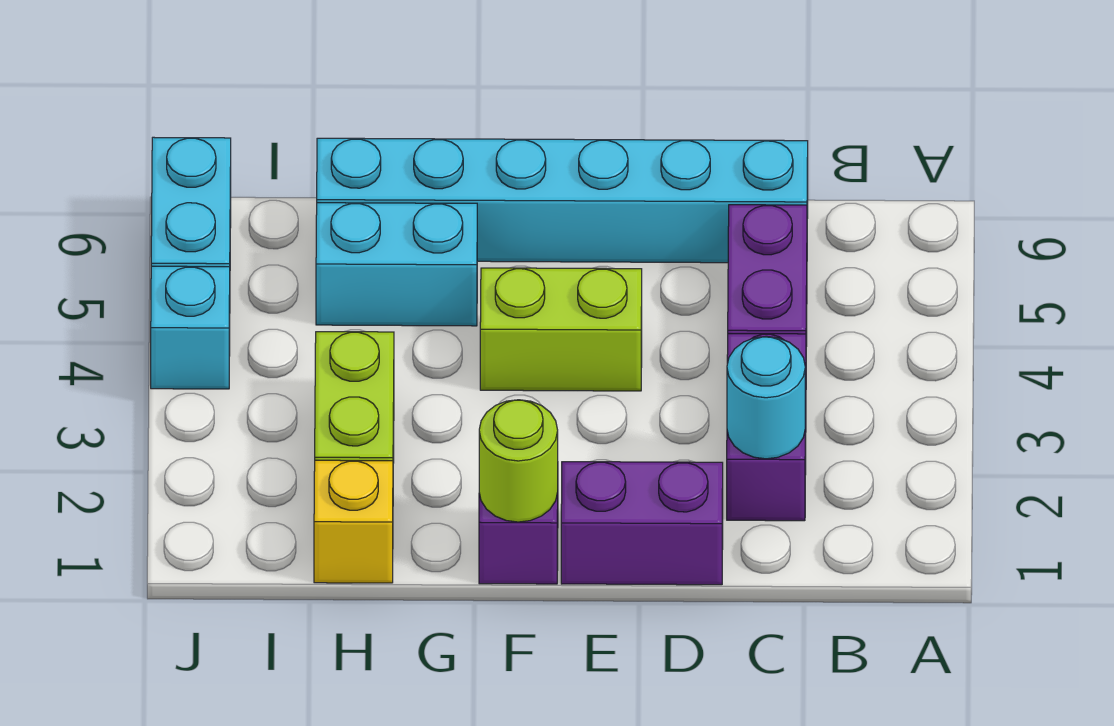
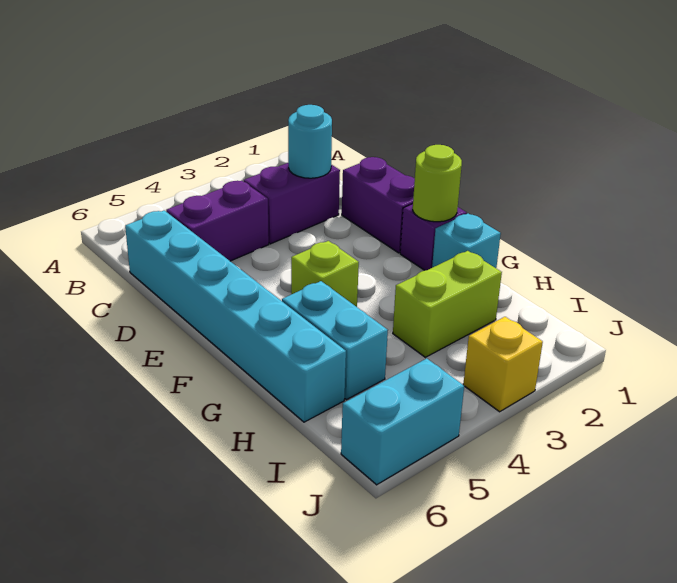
lime 1x2 brick [480,268,642,391] -> lime 1x1 brick [291,241,359,307]
yellow 1x1 brick [314,460,393,583] -> yellow 1x1 brick moved to [463,317,543,412]
cyan 1x1 brick [151,266,230,389] -> cyan 1x1 brick moved to [432,213,501,268]

